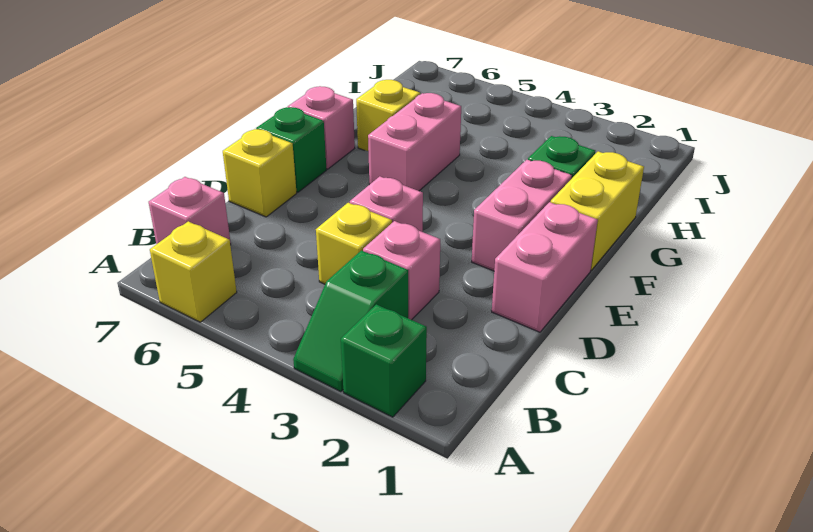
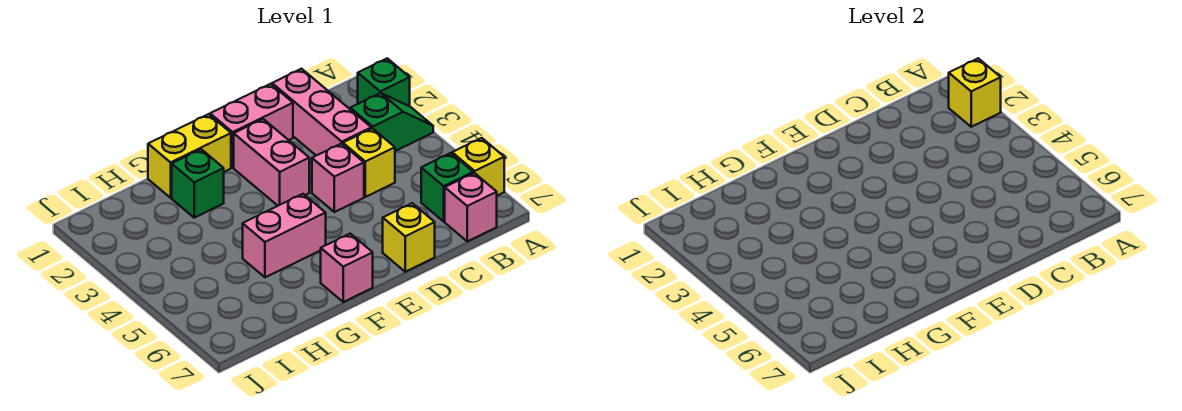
pink 1x1 brick [363,221,440,320] -> pink 1x3 brick [272,69,371,156]
pink 1x2 brick [472,160,572,271] -> pink 1x2 brick turned to [234,119,309,206]
green 1x1 brick [256,107,326,192] -> green 1x1 brick moved to [421,153,473,221]
yellow 1x1 brick [356,80,420,151] -> yellow 1x1 brick moved to [949,58,1001,127]

